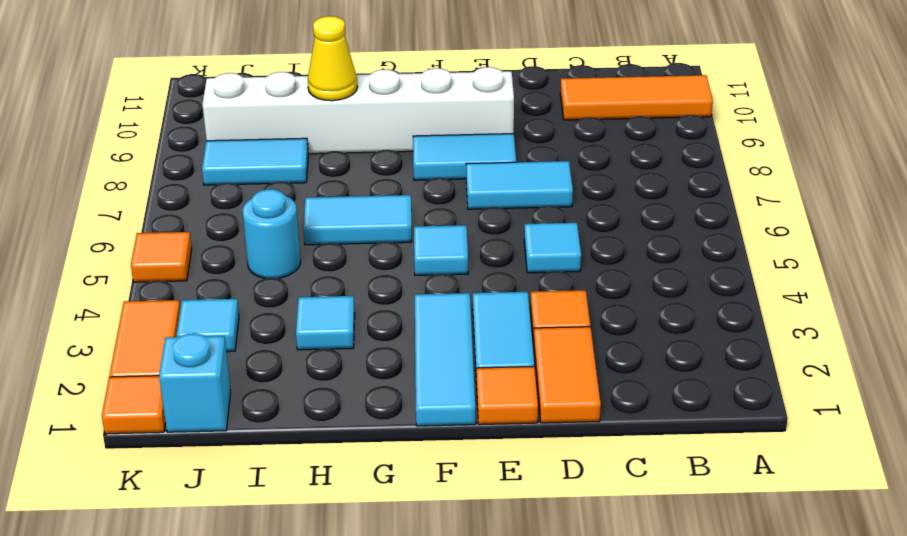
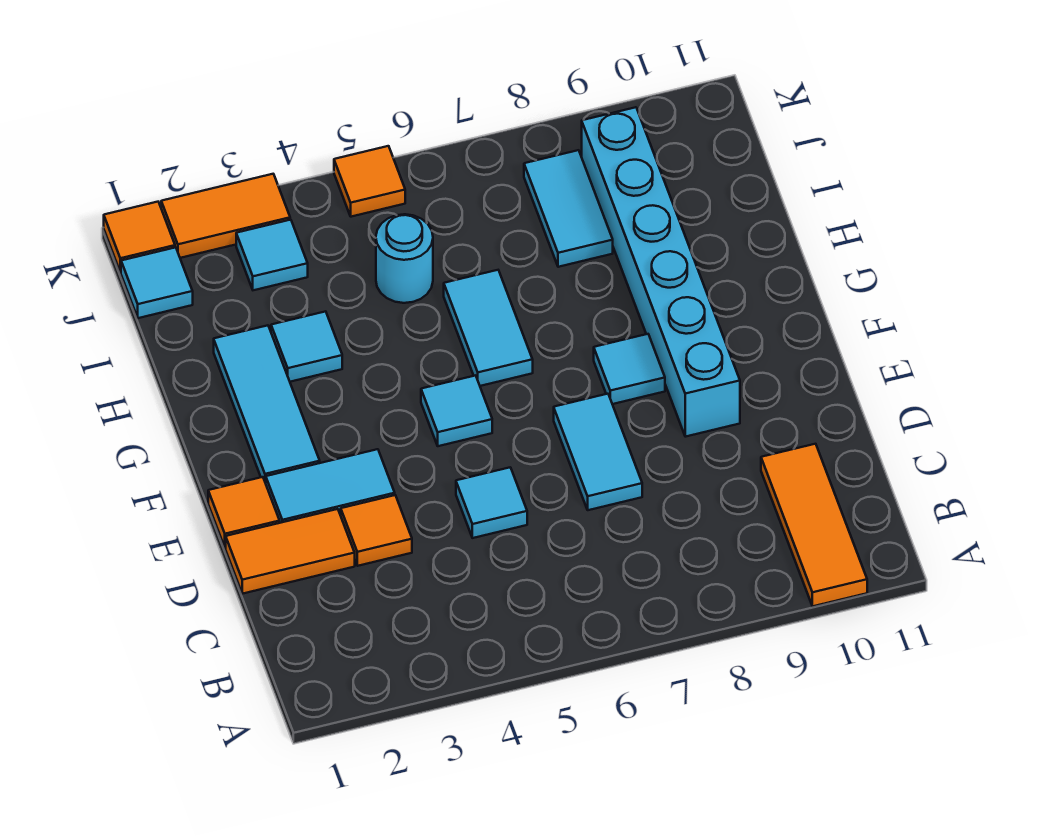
cyan 1x2 tile [413,134,516,180] -> cyan 1x1 tile [594,334,665,404]
white 1x6 brick [202,67,514,154] -> cyan 1x6 brick [582,107,740,437]
cyan 1x3 tile [415,293,476,426] -> cyan 1x3 tile turned to [214,325,320,483]
yellow 1x1 cone [308,16,358,101] -> none
cyan 1x1 brick [159,333,231,432] -> cyan 1x1 tile [121,247,193,318]

